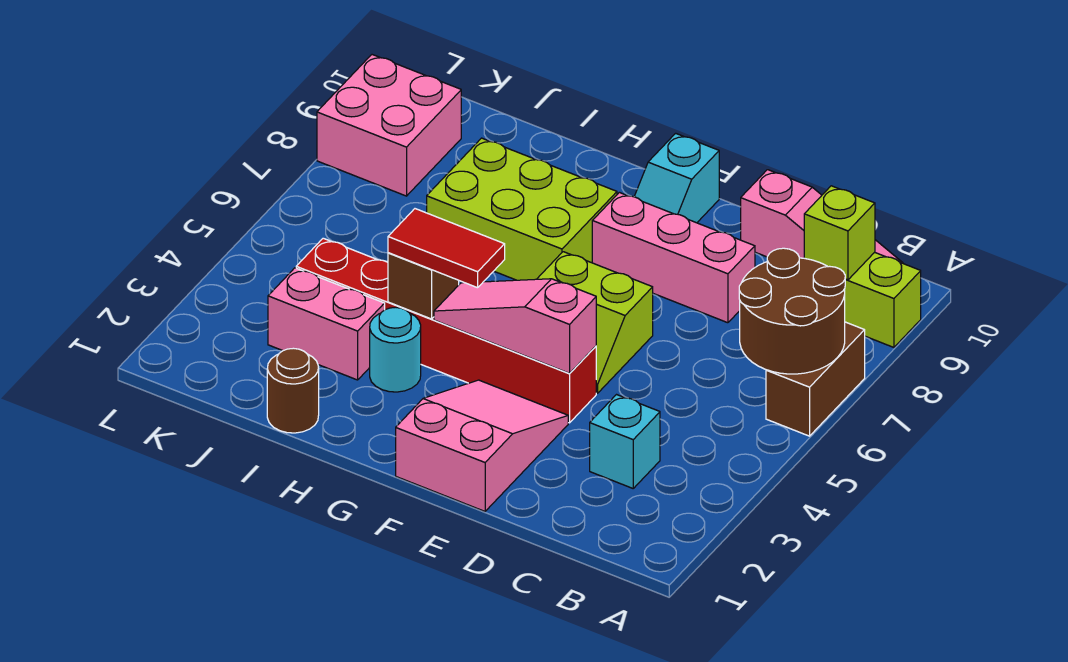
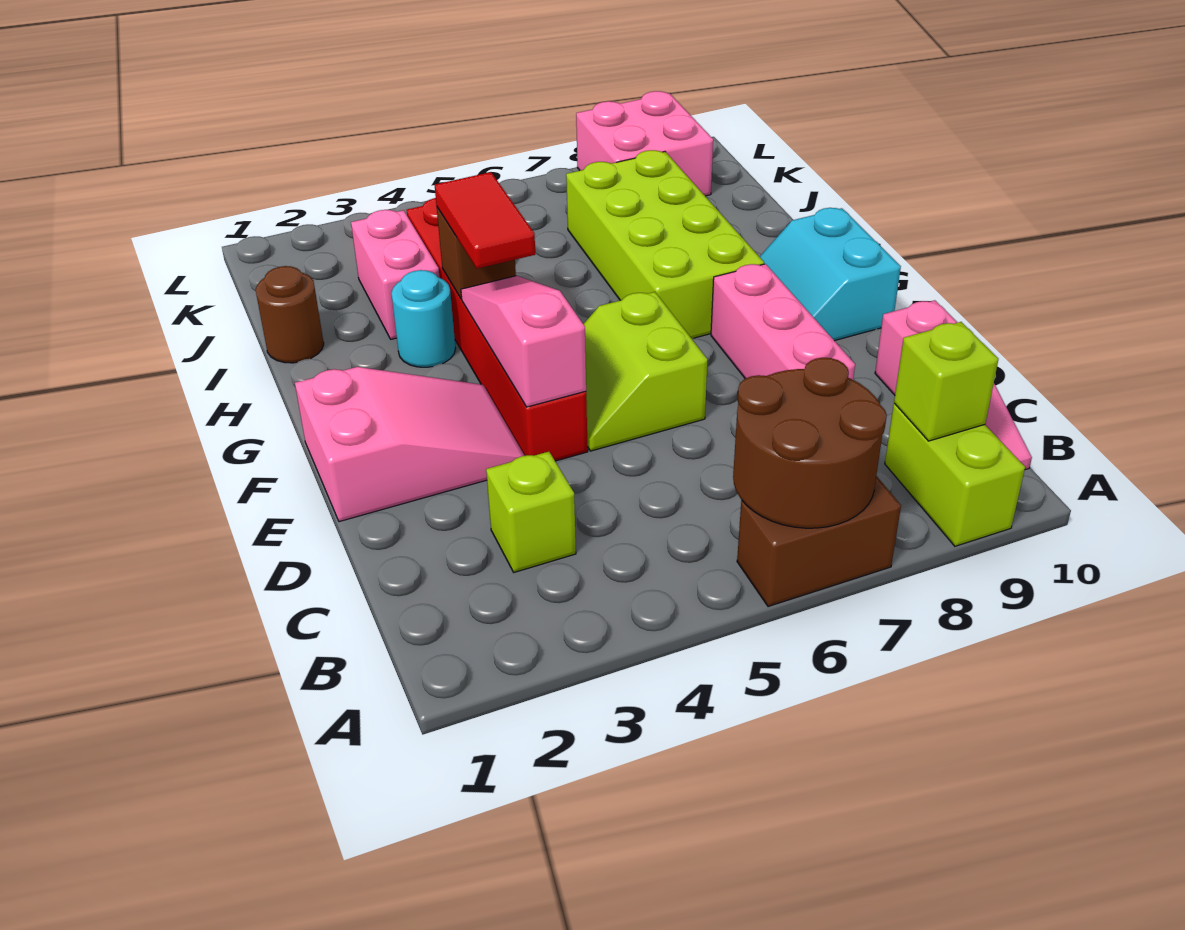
cyan 1x1 brick [590,395,660,488] -> lime 1x1 brick [486,452,576,572]
cyan 1x2 slope [634,133,719,223] -> cyan 2x2 slope [760,208,901,341]
lime 2x3 brick [427,138,617,280] -> lime 2x4 brick [566,150,764,339]

